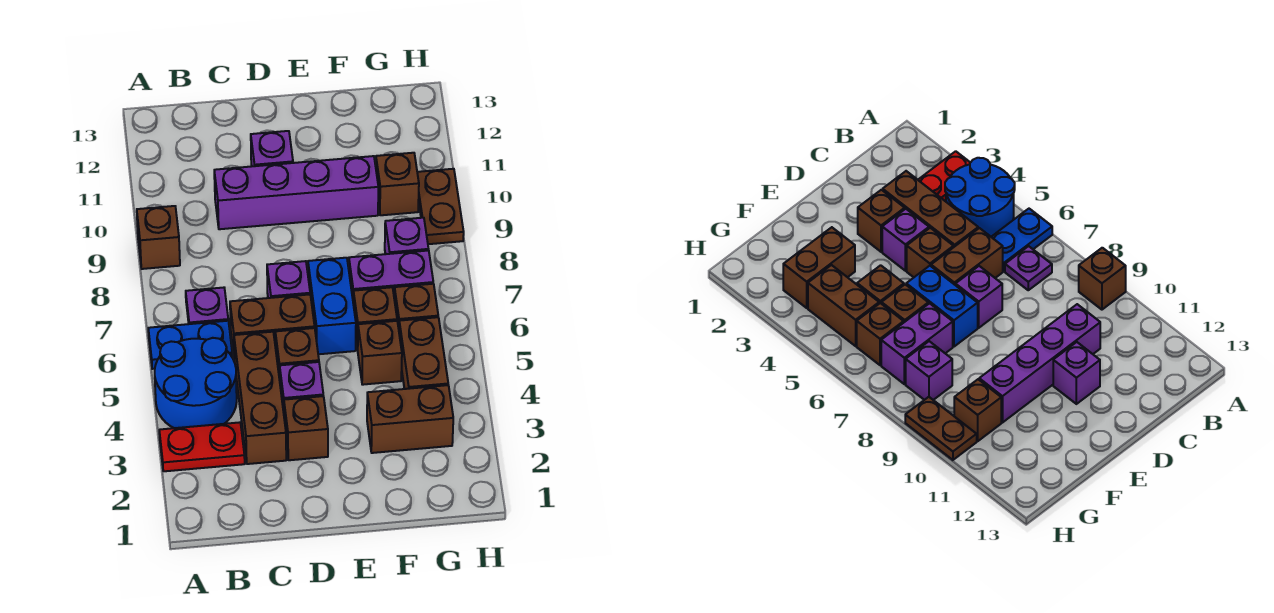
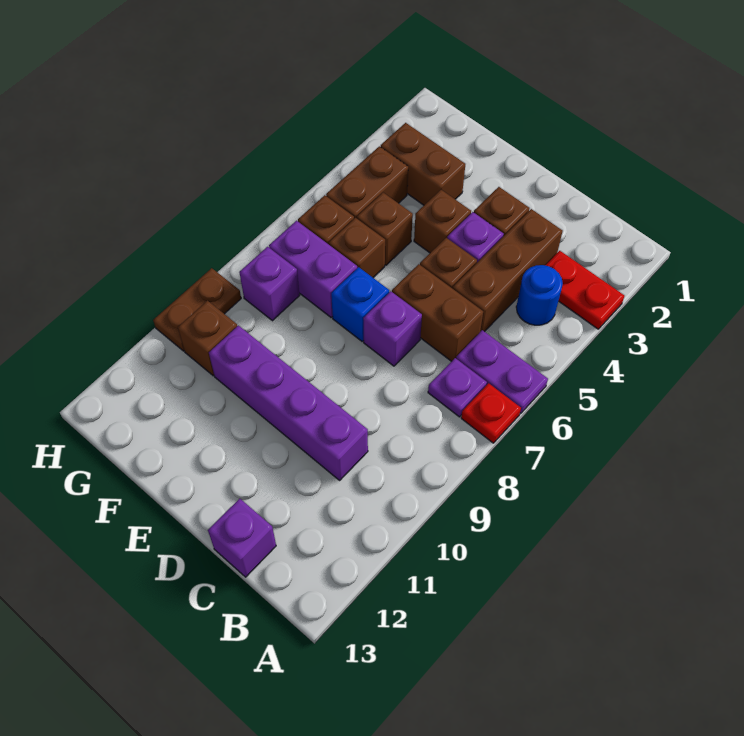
blue 2x2 round brick [155,338,237,428] -> blue 1x1 round brick [516,265,563,325]
blue 1x2 plate [148,321,232,369] -> purple 1x2 plate [456,330,548,414]
none -> red 1x1 plate [461,383,521,443]
brown 1x1 brick [137,206,180,269] -> brown 1x1 brick moved to [414,190,471,253]
purple 1x1 brick [251,131,293,166] -> purple 1x1 brick moved to [208,499,276,577]
blue 1x2 brick [308,258,356,354] -> blue 1x1 brick [331,267,389,341]

